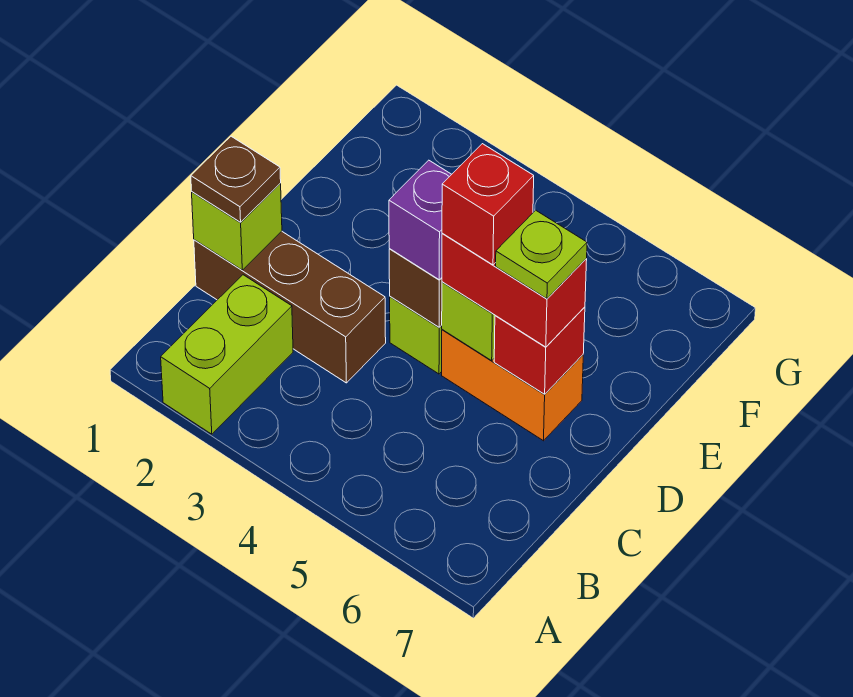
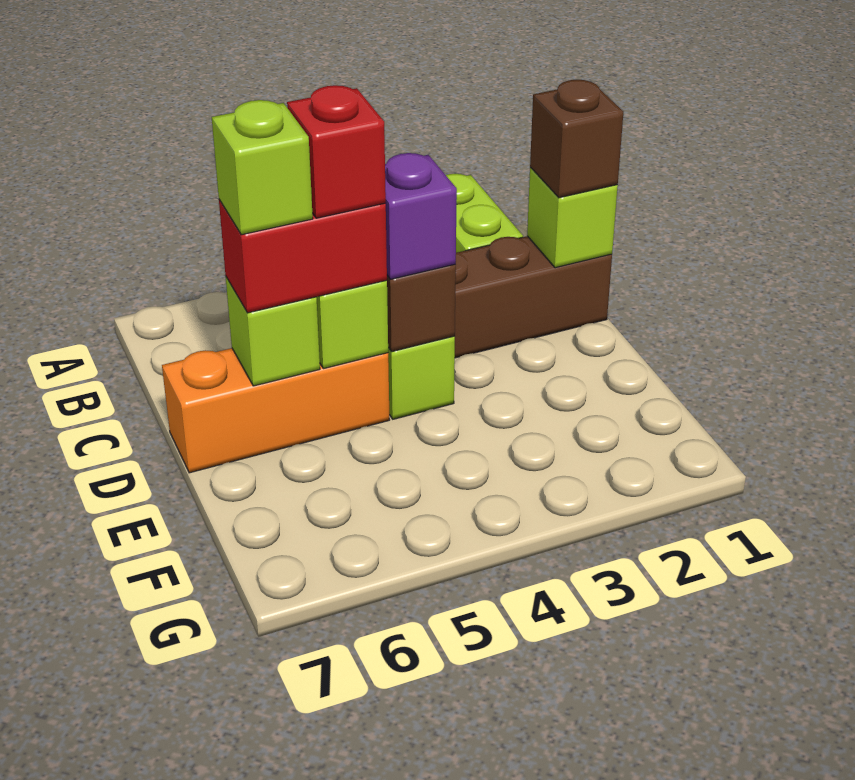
brown 1x1 plate [191,136,281,222] -> brown 1x1 brick [530,80,623,198]
orange 1x2 brick [442,330,583,441] -> orange 1x3 brick [162,348,390,473]
red 1x1 brick [494,307,585,394] -> lime 1x1 brick [226,277,320,386]
lime 1x1 plate [496,210,587,299] -> lime 1x1 brick [212,100,313,235]

